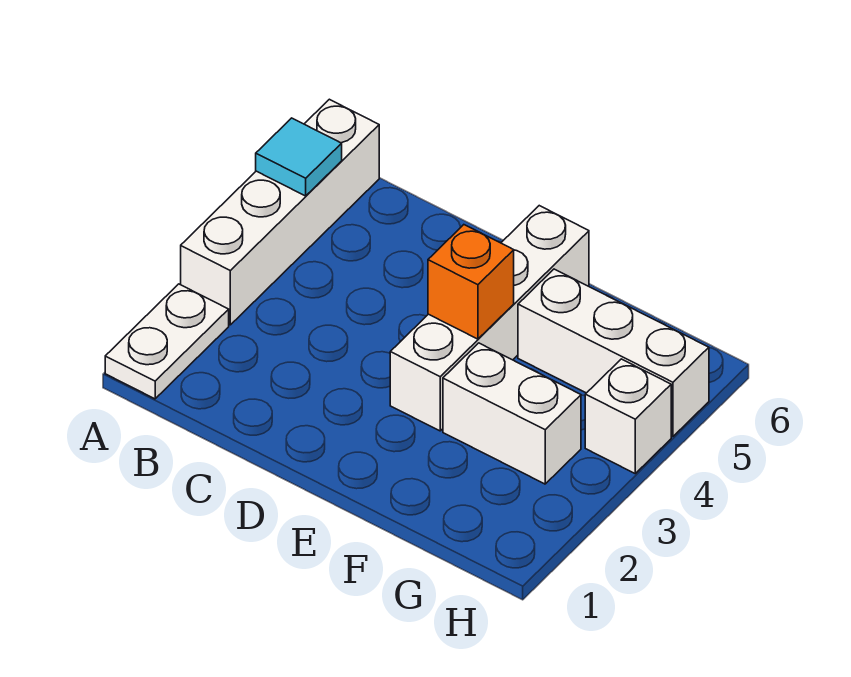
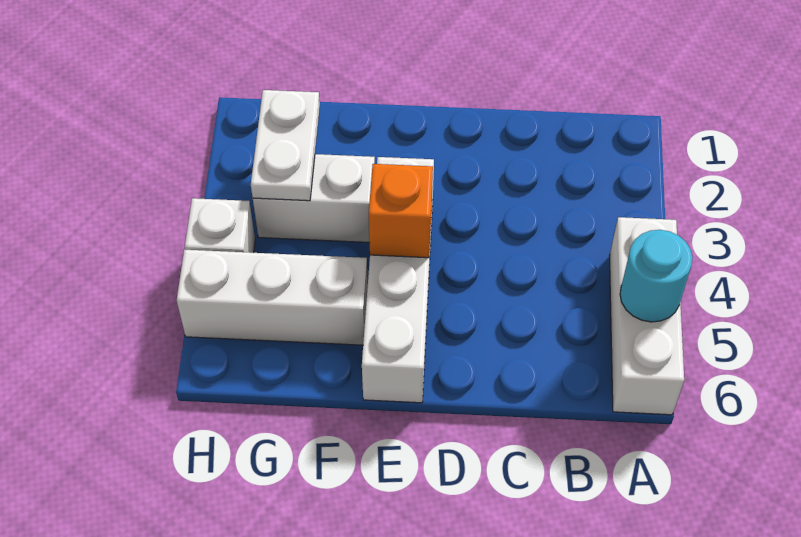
white 1x2 plate [105,284,229,399] -> white 1x2 plate moved to [251,90,320,201]
white 1x4 brick [181,99,379,325] -> white 1x3 brick [610,217,684,415]
cyan 1x1 tile [256,118,342,196] -> cyan 1x1 round brick [620,230,693,322]

